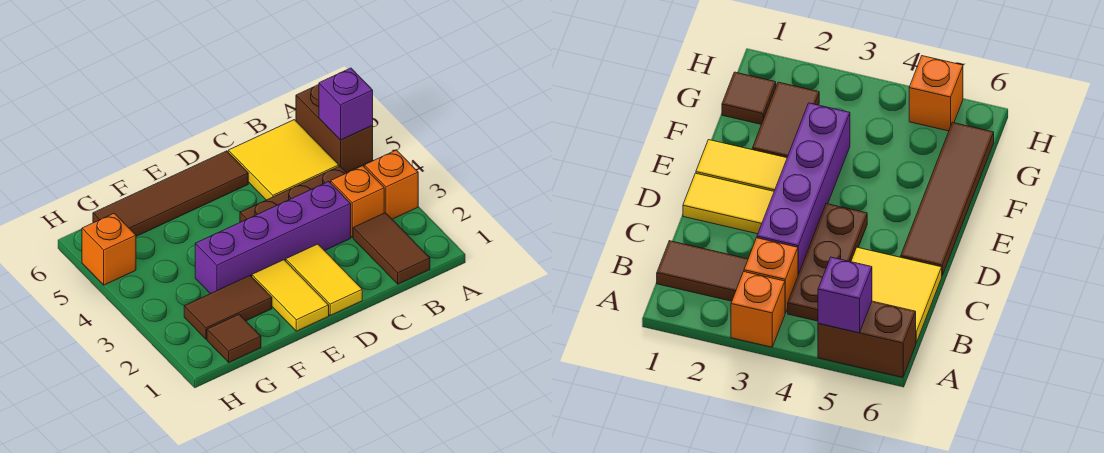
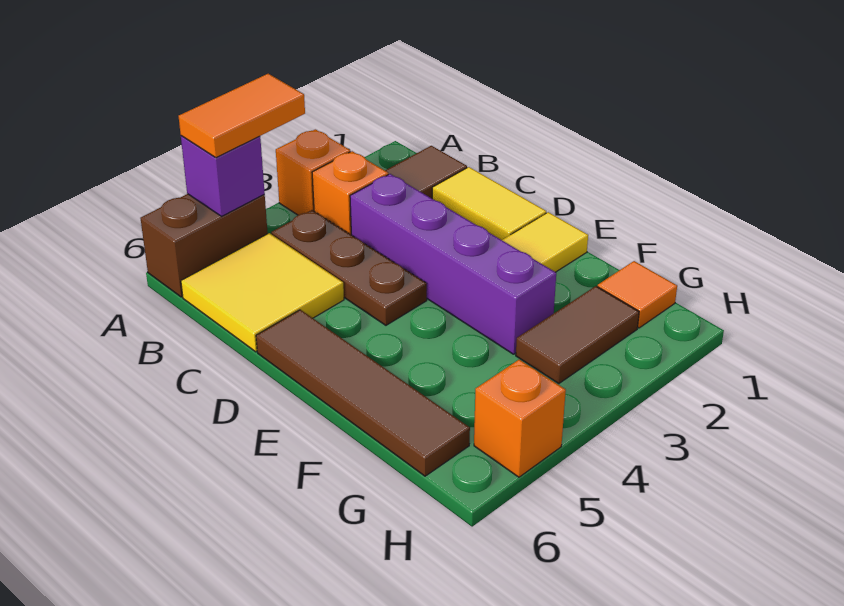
none -> orange 1x2 tile [179,74,305,158]
yellow 1x2 tile [286,244,362,315] -> yellow 1x2 tile turned to [432,167,546,240]
brown 1x2 tile [184,275,272,339] -> brown 1x2 tile turned to [516,286,639,384]
brown 1x1 tile [207,314,261,362] -> orange 1x1 tile [598,261,677,328]

